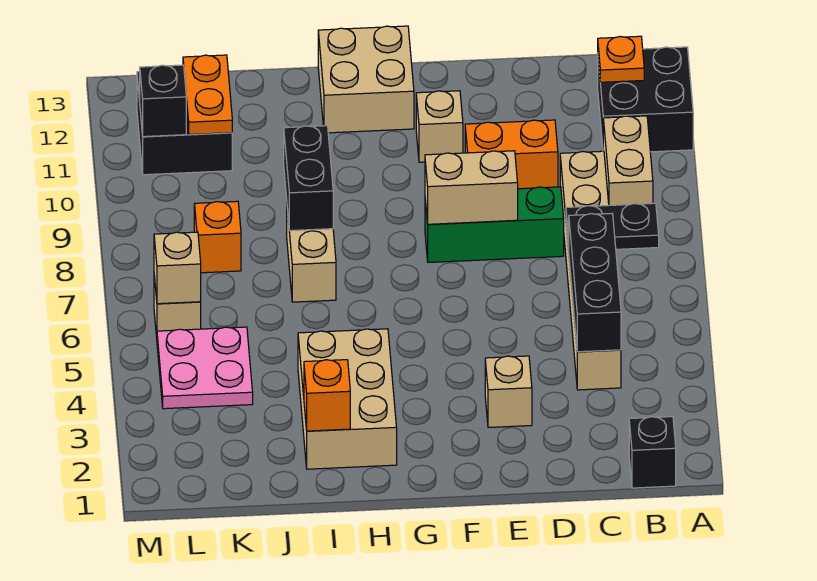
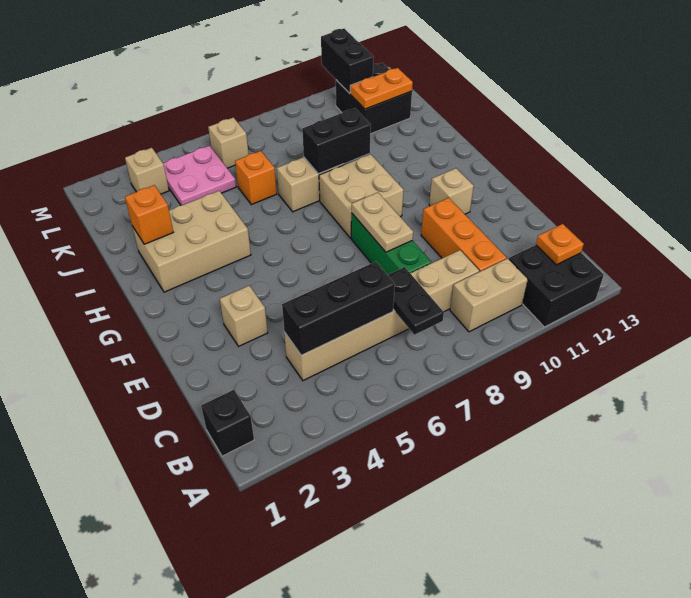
orange 1x2 brick [465,120,558,189] -> orange 1x3 brick [421,198,506,272]
tan 1x2 brick [425,151,518,224] -> tan 1x2 plate [352,193,413,252]
tan 2x2 brick [318,26,414,133] -> tan 2x2 brick moved to [319,154,404,238]
orange 1x1 brick [194,201,241,273] -> orange 1x1 brick moved to [235,151,277,205]
tan 1x1 brick [154,232,201,304] -> tan 1x1 brick moved to [125,148,169,194]
black 1x1 brick [140,65,186,137] -> black 1x2 brick [321,29,374,93]

